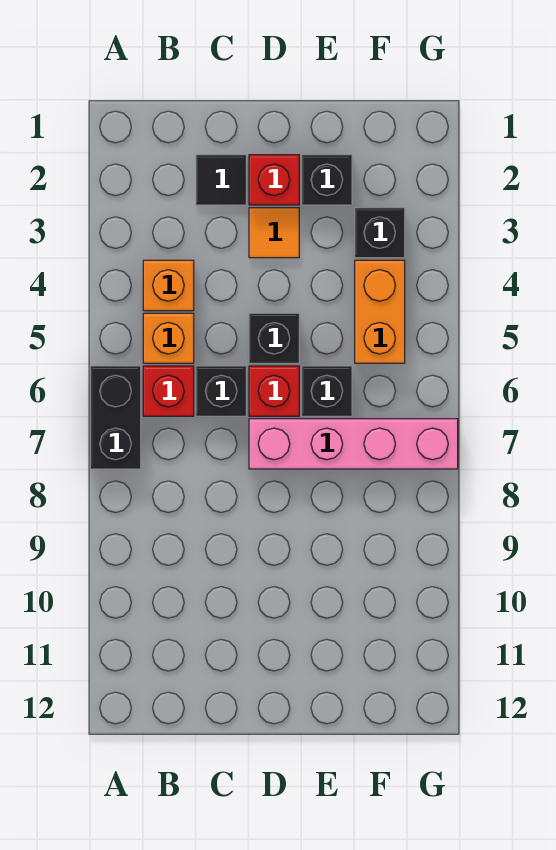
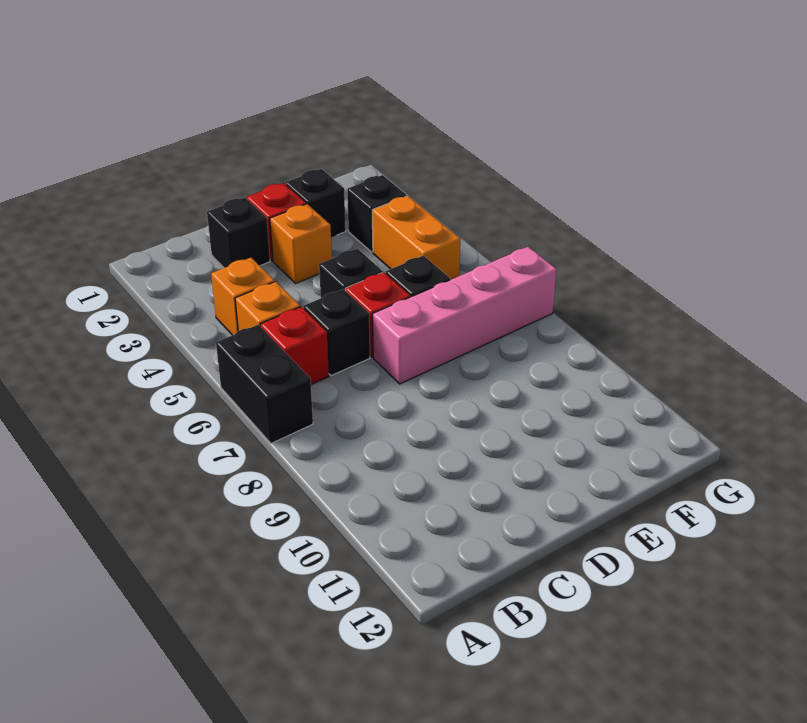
black 1x1 tile [196,155,246,205] -> black 1x1 brick [207,197,270,268]
orange 1x1 tile [249,208,299,258] -> orange 1x1 brick [270,204,332,283]

